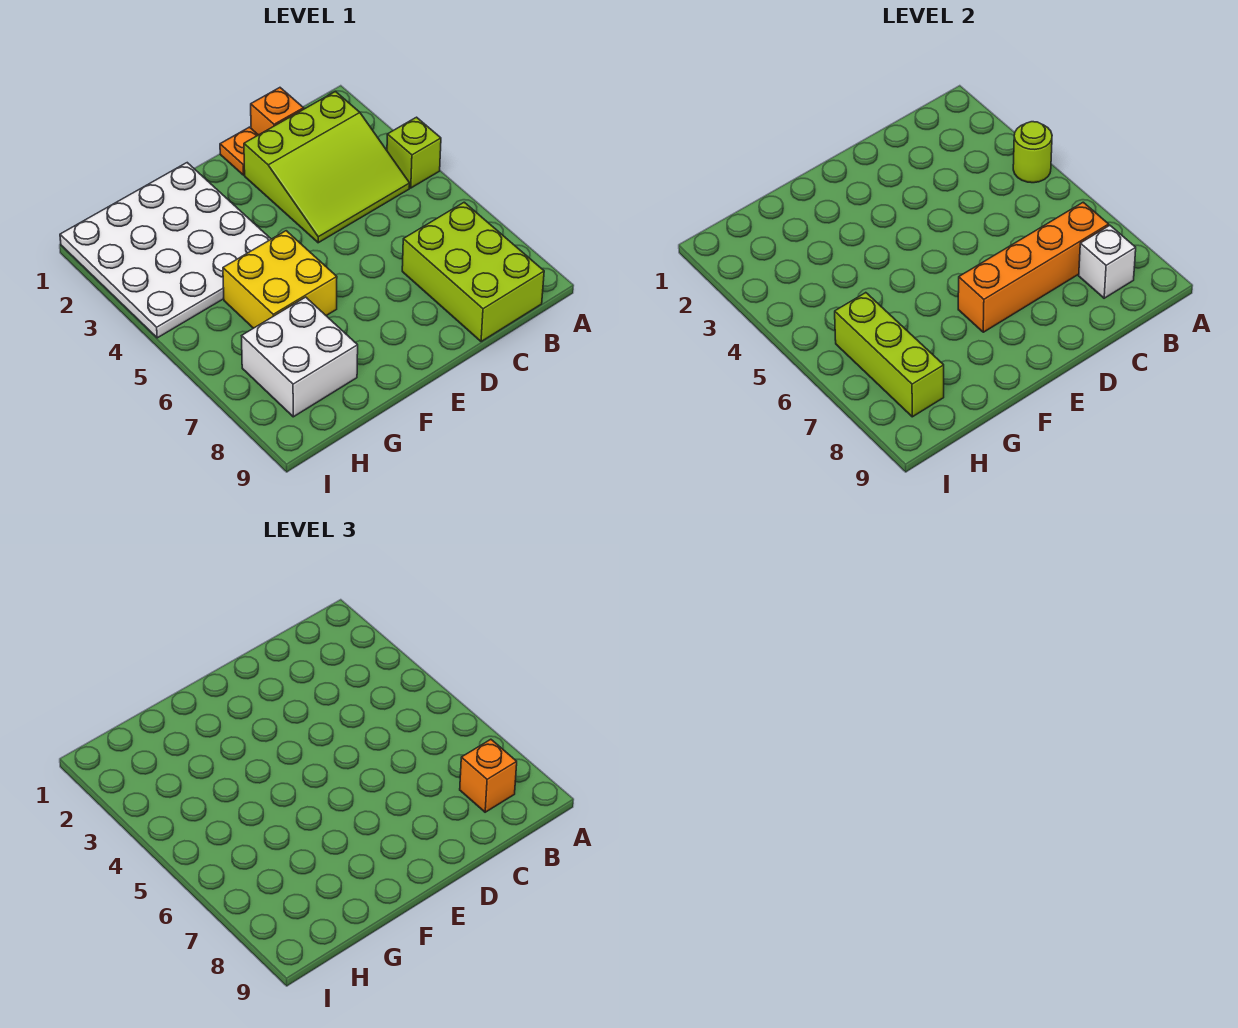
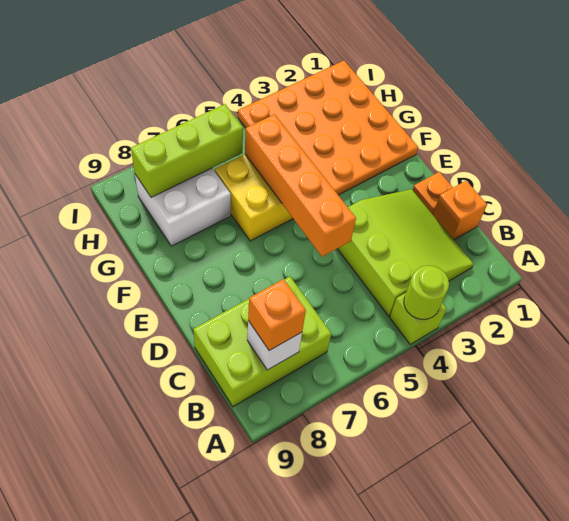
lime 3x3 slope [244,91,410,243] -> lime 3x3 slope turned to [337,189,474,316]
orange 1x4 brick [958,202,1109,332] -> orange 1x4 brick moved to [245,114,356,257]
white 4x4 plate [60,163,271,338] -> orange 4x4 plate [238,61,418,195]

